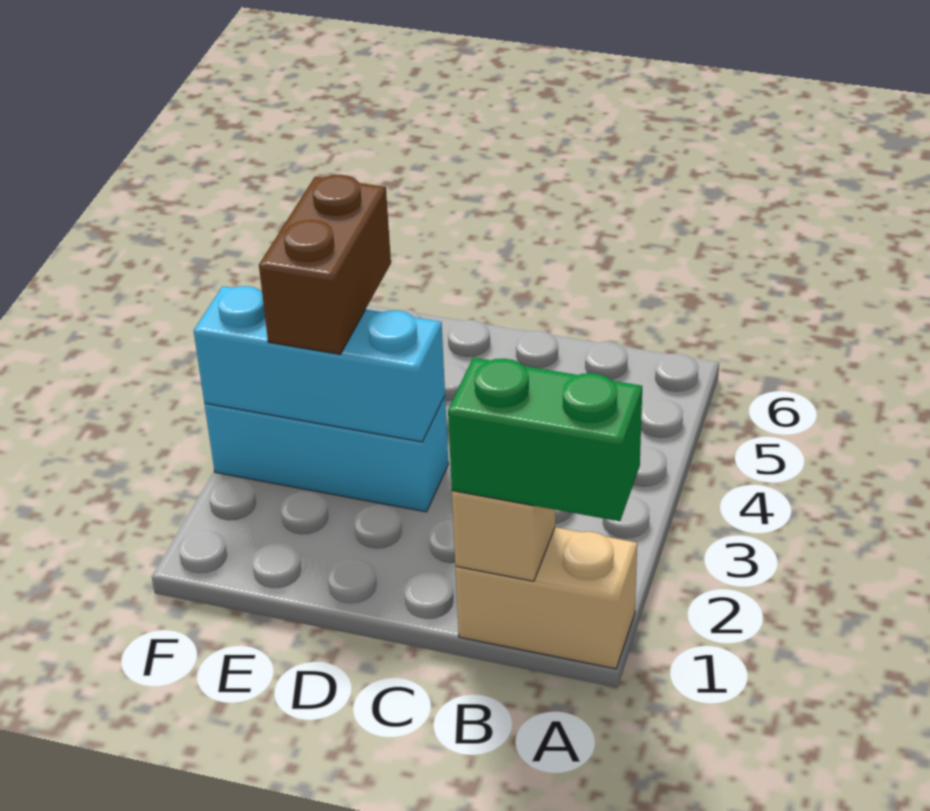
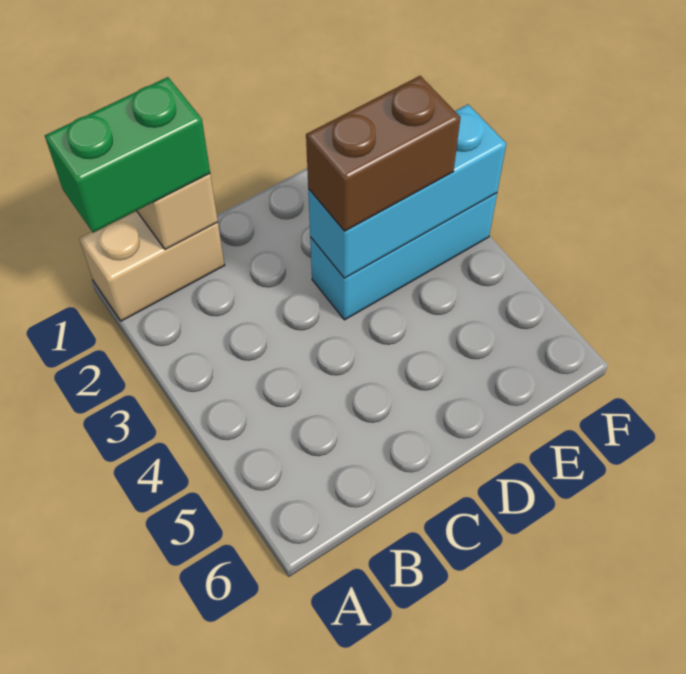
brown 1x2 brick [259,175,391,354] -> brown 1x2 brick turned to [306,76,460,231]

